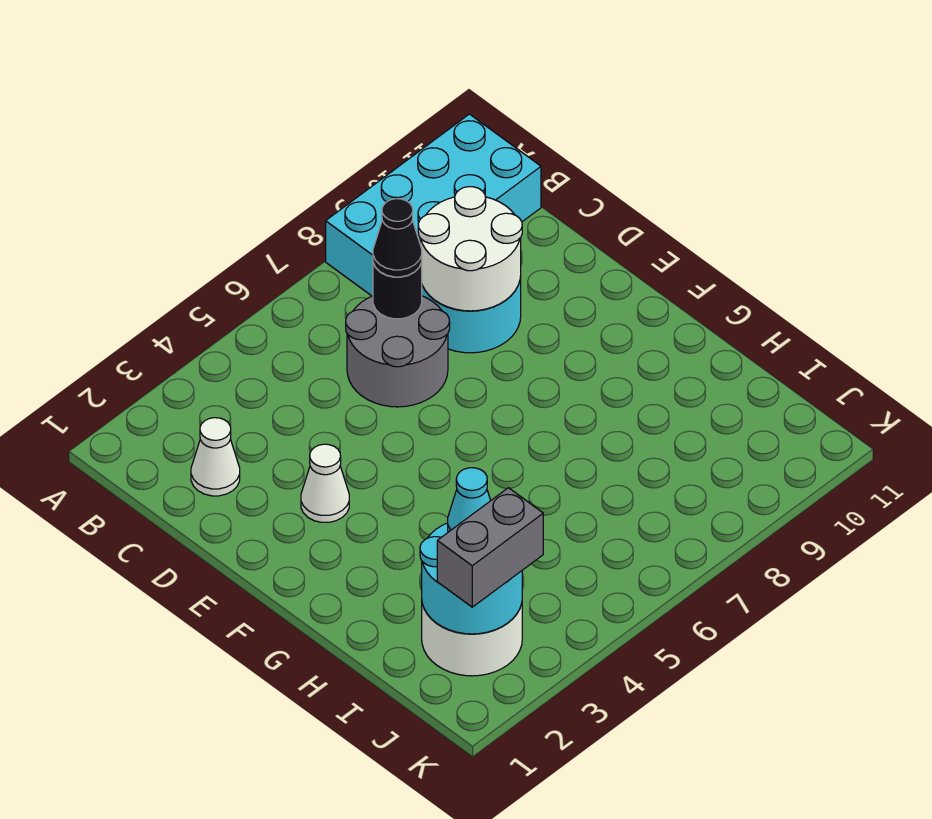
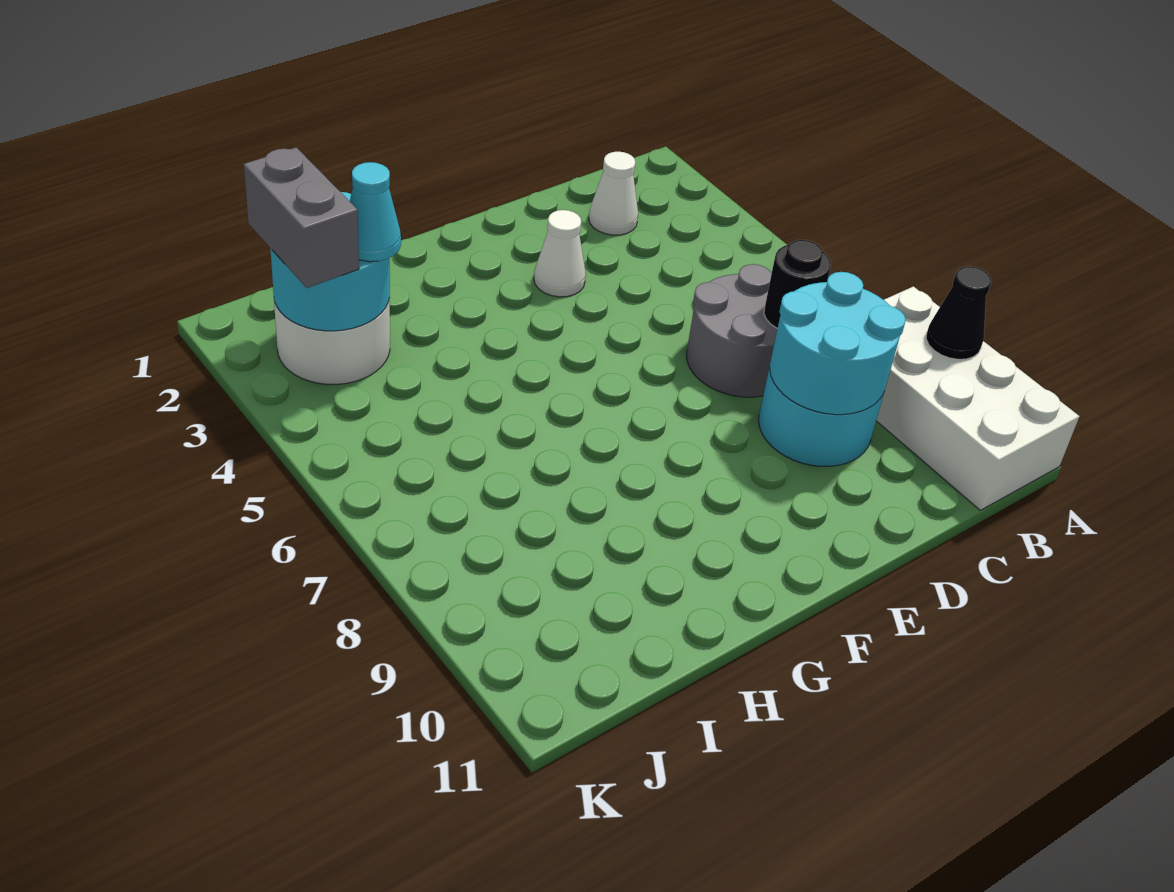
cyan 2x4 brick [326,114,541,296] -> white 2x4 brick [876,286,1079,510]
black 1x1 cone [373,199,422,277] -> black 1x1 cone moved to [926,266,991,359]
white 2x2 round brick [418,187,522,311] -> cyan 2x2 round brick [770,272,906,415]

